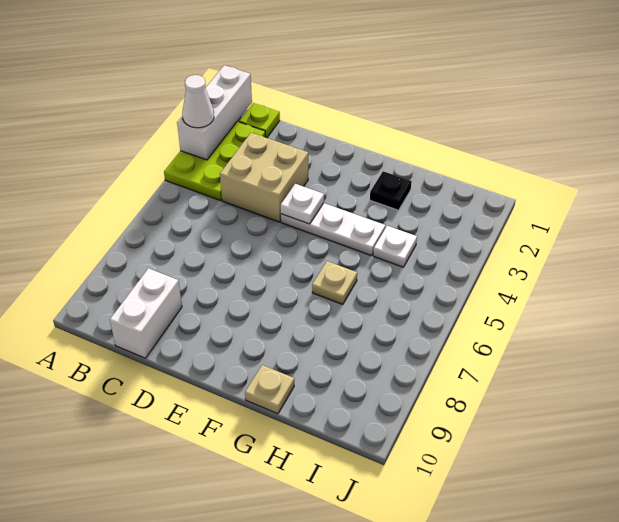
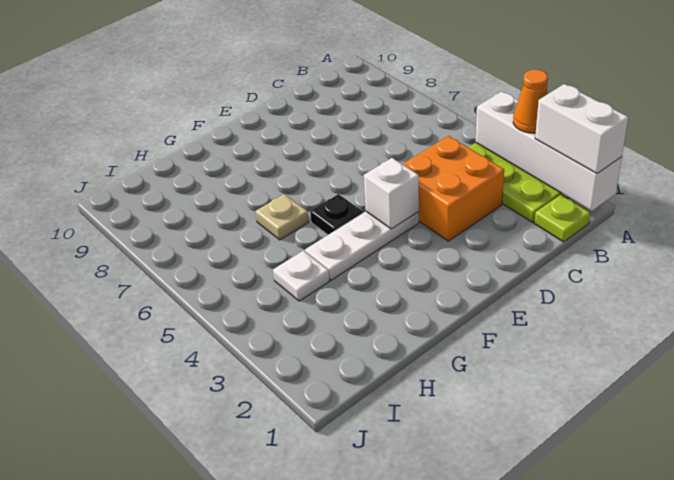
white 1x3 brick [177,65,252,160] -> white 1x4 brick [476,91,622,211]
white 1x1 cone [182,75,214,128] -> orange 1x1 cone [513,70,548,133]
tan 2x2 brick [220,133,308,222] -> orange 2x2 brick [403,136,504,241]
white 1x2 brick [110,268,182,358] -> white 1x2 brick moved to [535,84,628,174]
white 1x1 plate [281,184,324,224] -> white 1x1 brick [364,158,419,229]
black 1x1 plate [370,171,412,210] -> black 1x1 plate moved to [310,194,363,235]
tan 1x1 plate [245,365,294,414] -> none

